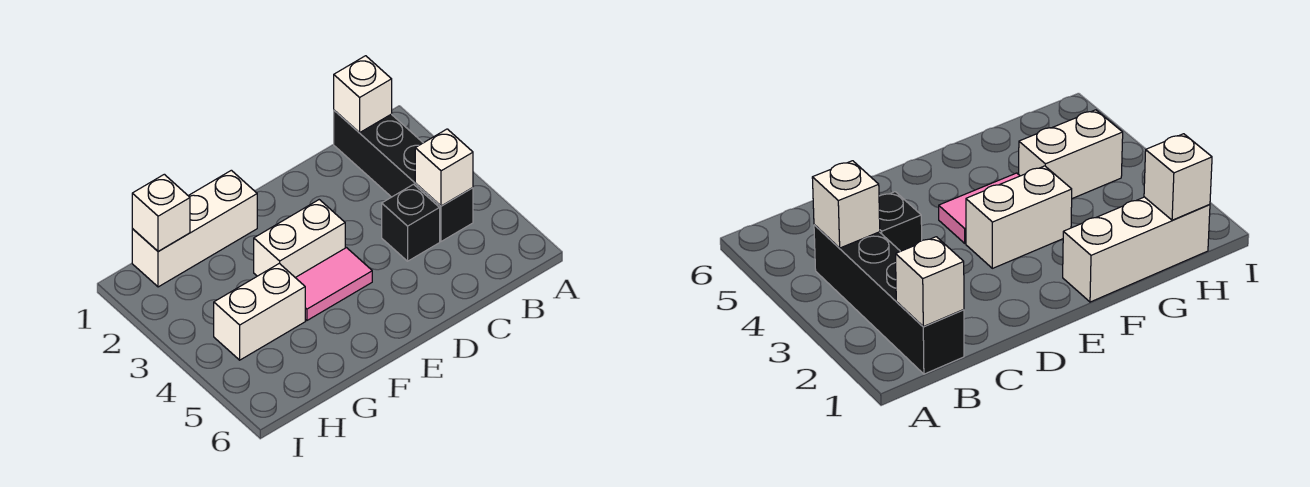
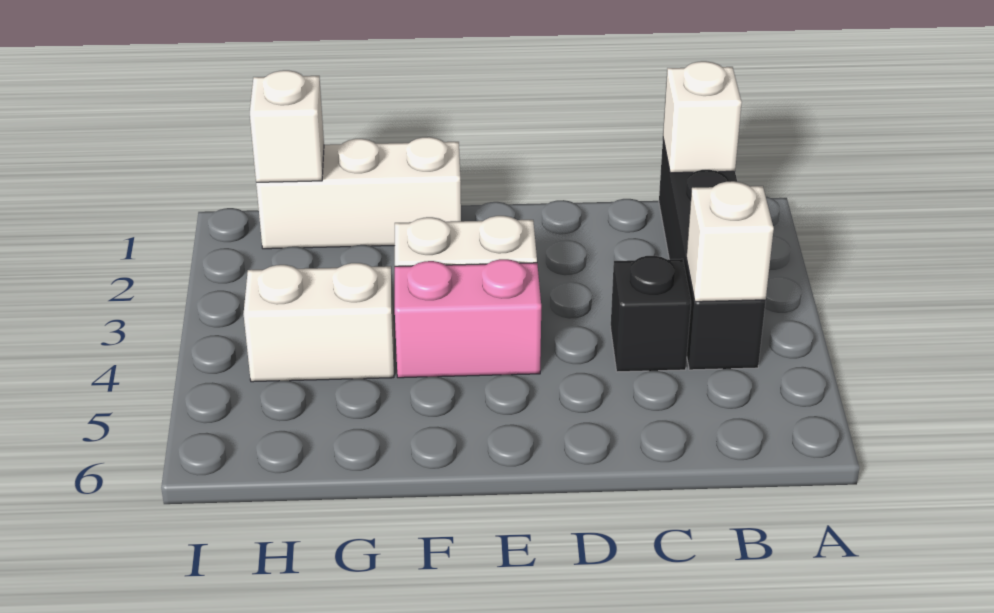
pink 1x2 tile [296,248,372,321] -> pink 1x2 brick [395,259,541,378]

